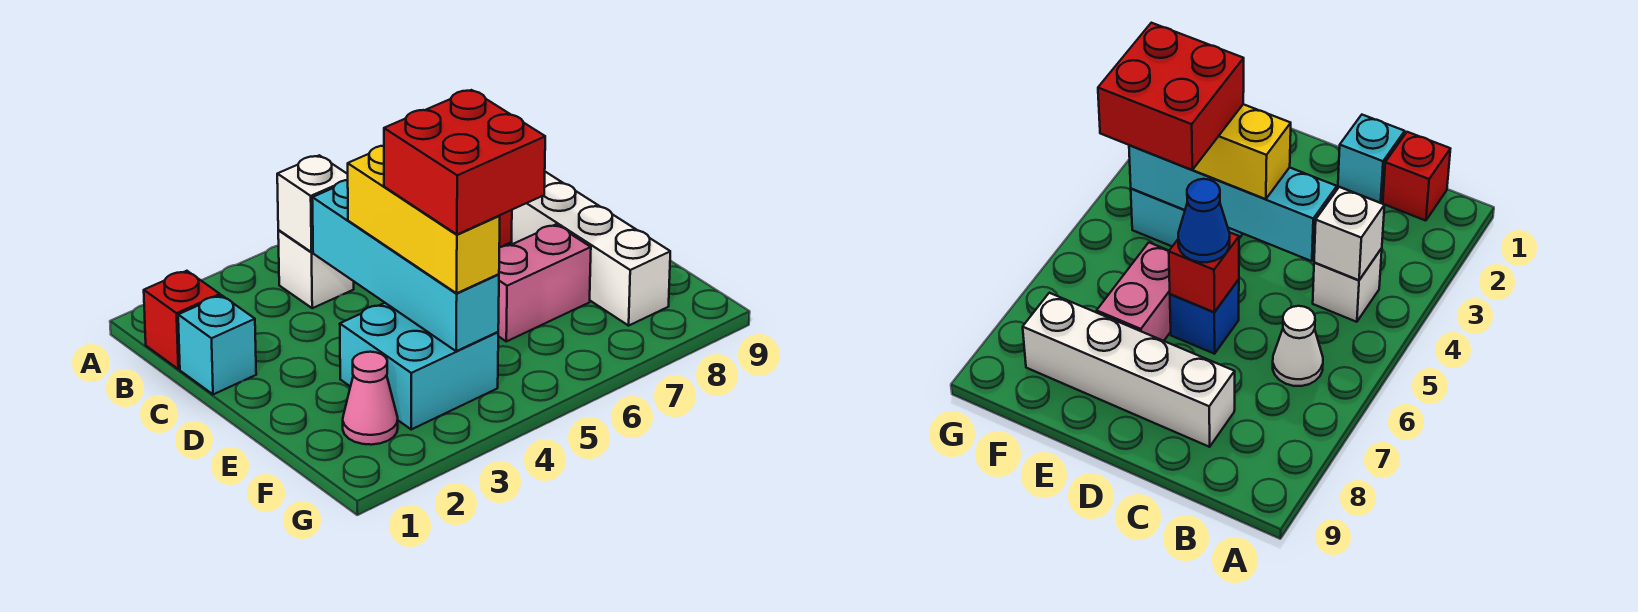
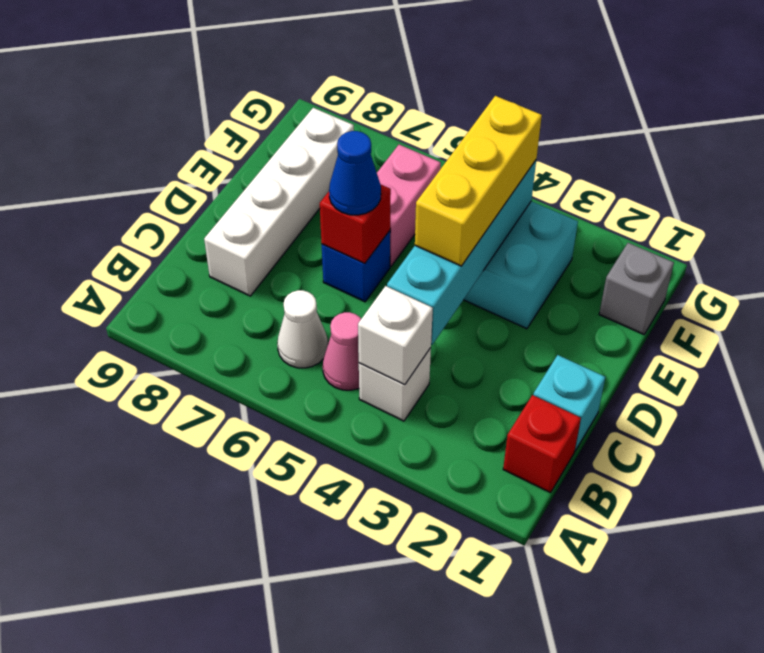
red 2x2 brick [384,90,545,234] -> none
pink 1x2 brick [498,225,591,341] -> pink 1x2 brick turned to [377,145,441,267]
none -> grey 1x1 brick [599,243,674,334]
pink 1x1 cone [343,352,398,445] -> pink 1x1 cone moved to [323,312,361,390]

